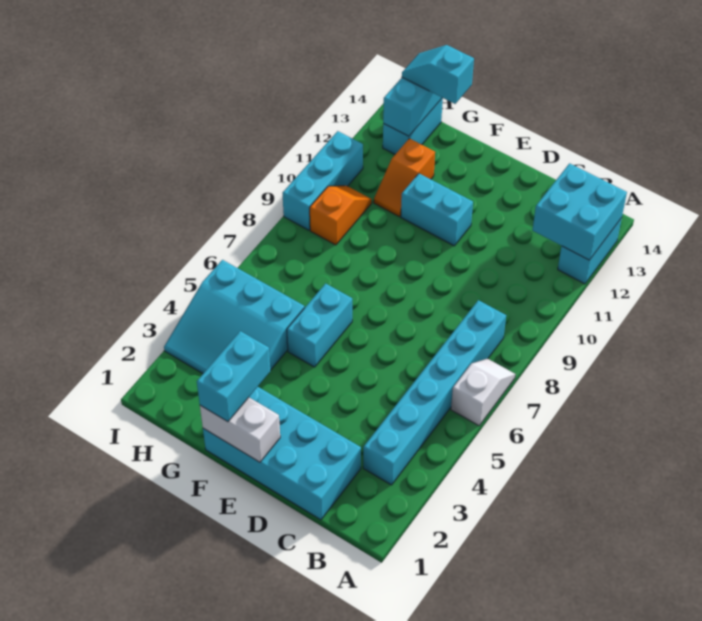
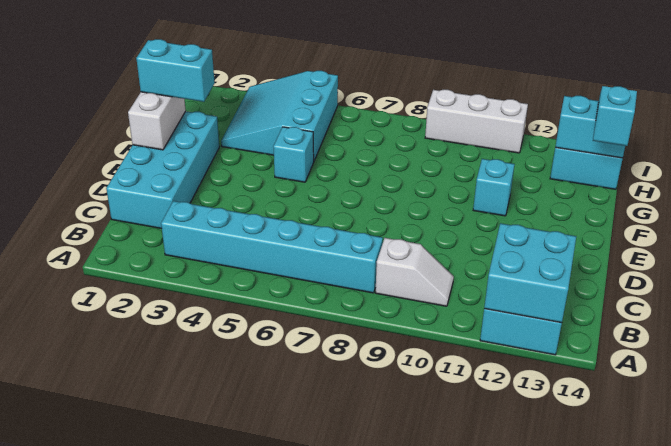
white 1x2 slope [451,359,515,426] -> white 1x2 slope moved to [375,238,454,306]
cyan 1x2 brick [401,174,473,246] -> cyan 1x1 brick [473,159,515,216]
cyan 1x2 brick [287,284,352,367] -> cyan 1x1 brick [273,127,314,182]
orange 1x2 slope [374,138,435,217] -> none
orange 1x2 slope [310,186,372,245] -> none
cyan 1x3 brick [283,131,363,230] -> white 1x3 brick [425,90,528,153]

